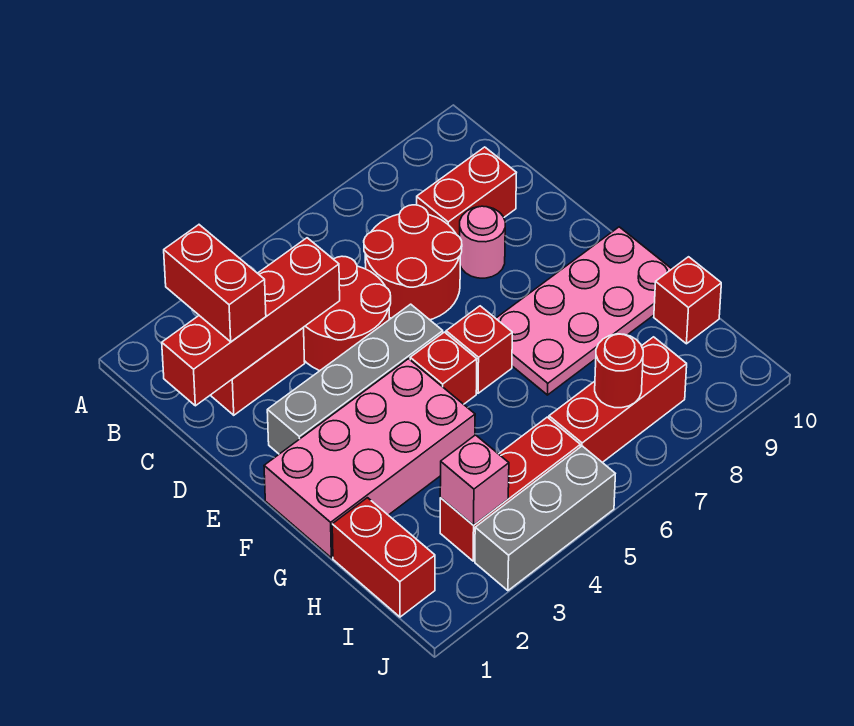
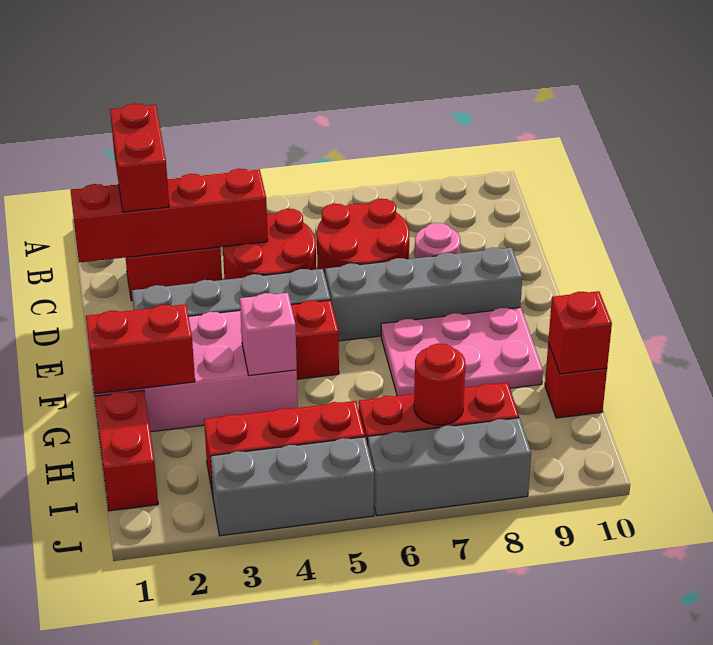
red 1x2 brick [417,147,516,237] -> red 1x2 brick moved to [86,304,195,394]
none -> grey 1x4 brick [325,247,522,341]
red 1x1 brick [446,306,512,393] -> red 1x1 brick moved to [548,291,612,374]
pink 2x4 plate [496,227,671,395] -> pink 2x3 plate [381,307,543,396]
pink 1x1 brick [440,435,509,525] -> pink 1x1 brick moved to [240,293,297,376]
none -> grey 1x3 brick [368,418,531,516]

